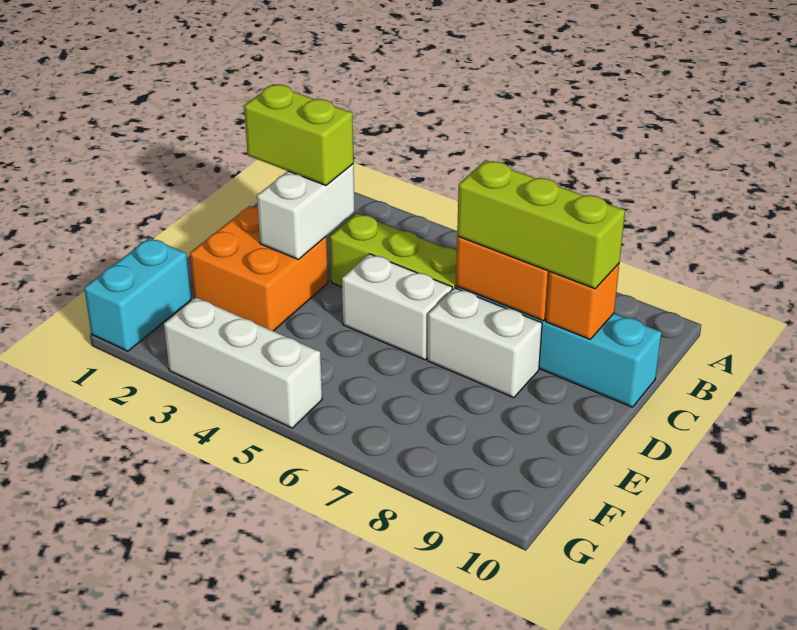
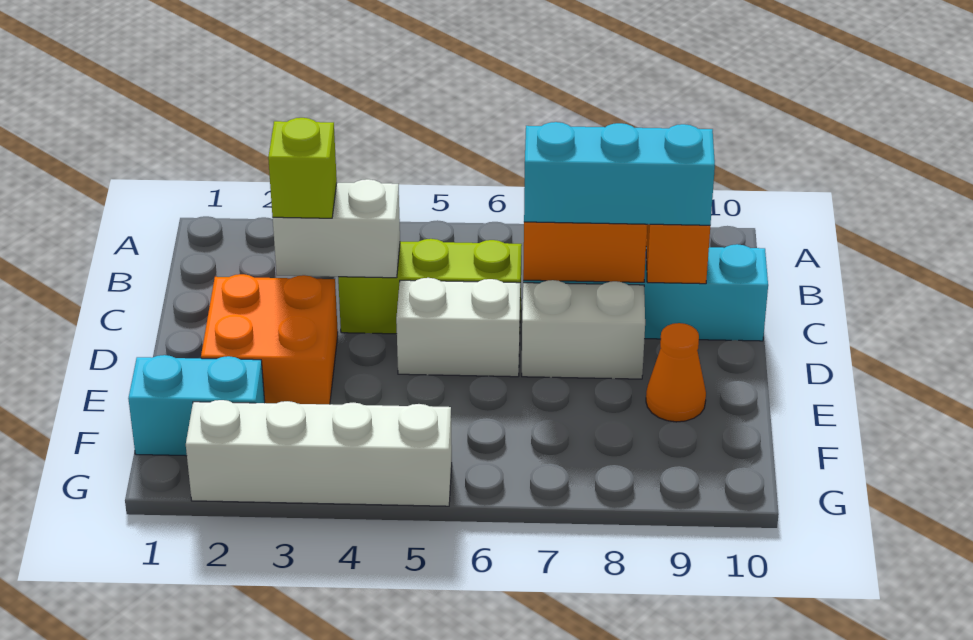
lime 1x2 brick [244,85,354,185] -> lime 1x1 brick [268,118,337,218]
white 1x2 brick [257,164,355,259] -> white 1x2 brick turned to [273,179,400,278]
lime 1x3 brick [457,160,625,289] -> cyan 1x3 brick [524,122,715,225]
none -> orange 1x1 cone [646,323,706,422]
cyan 1x2 brick [84,238,191,351] -> cyan 1x2 brick turned to [128,355,265,456]
white 1x3 brick [164,297,322,428] -> white 1x4 brick [186,400,452,506]

